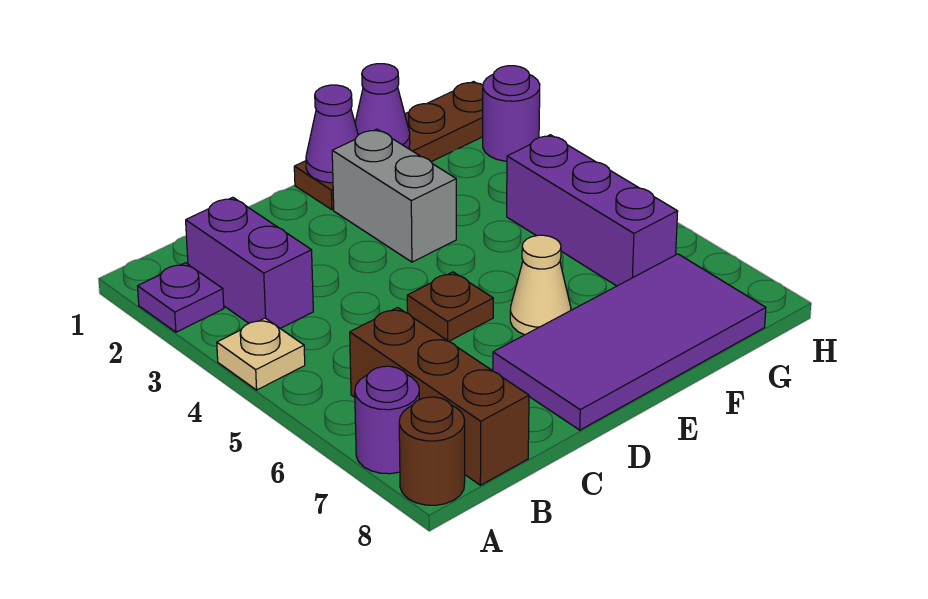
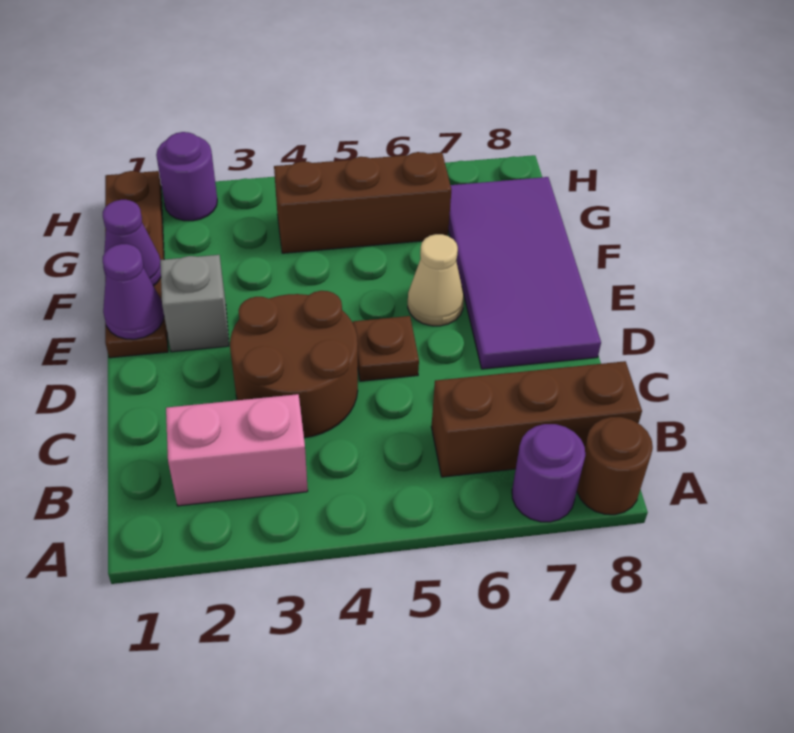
purple 1x1 plate [138,263,224,332] -> none
tan 1x1 plate [217,318,305,390] -> none
purple 1x2 brick [186,197,313,328] -> pink 1x2 brick [166,394,308,506]
none -> brown 2x2 round brick [230,291,358,438]
grey 1x2 brick [332,129,456,262] -> grey 1x1 brick [160,255,229,352]
purple 1x3 brick [507,135,678,286] -> brown 1x3 brick [274,152,451,253]

